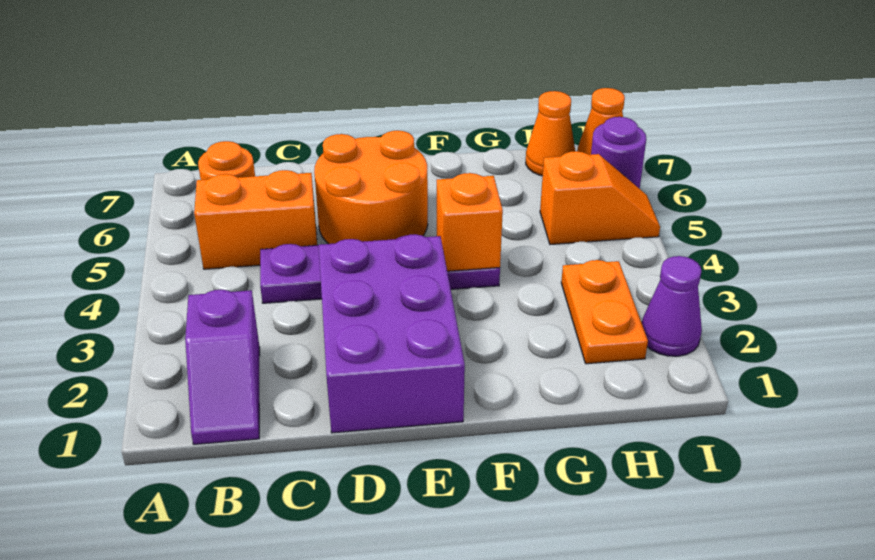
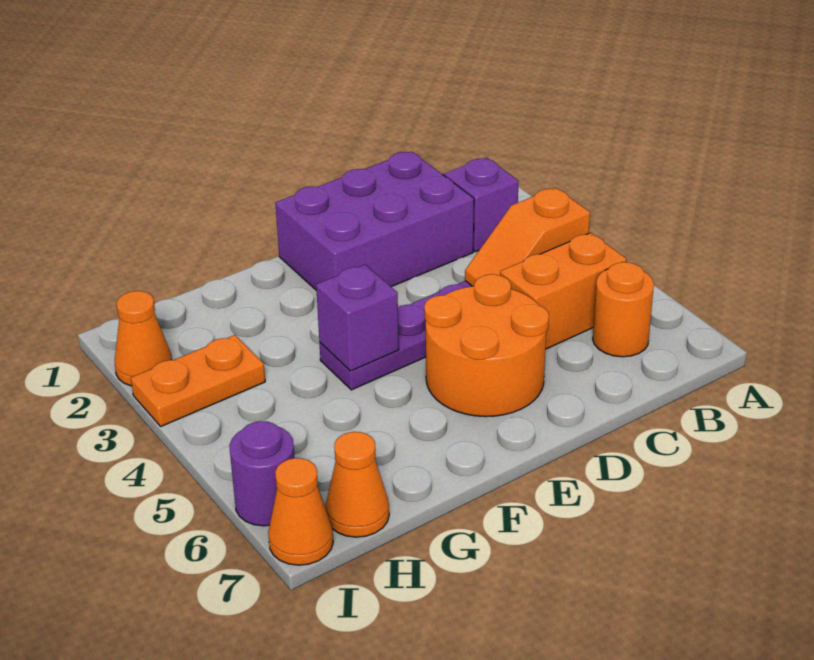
purple 2x3 brick [319,234,465,433] -> purple 2x3 brick turned to [275,151,474,291]
orange 1x1 brick [437,173,503,271] -> purple 1x1 brick [316,265,399,371]
orange 1x2 plate [561,260,648,364] -> orange 1x2 plate turned to [131,335,265,426]
orange 1x2 slope [540,151,660,245] -> orange 1x2 slope moved to [465,188,590,286]
purple 1x1 cone [641,256,702,356] -> orange 1x1 cone [115,291,172,386]

